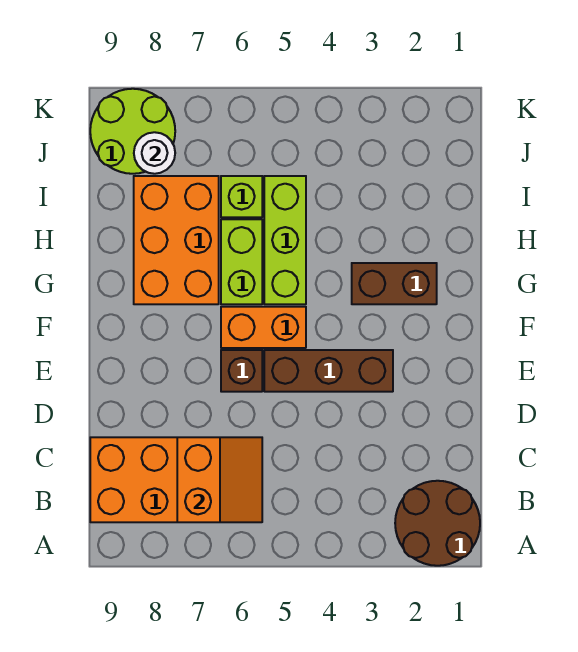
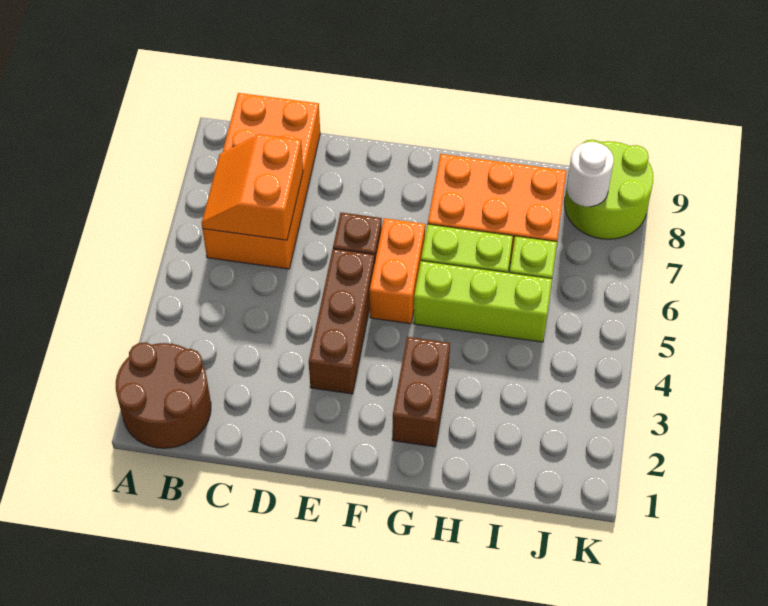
orange 2x2 slope [177,437,262,522] -> orange 2x2 slope turned to [202,134,303,240]

